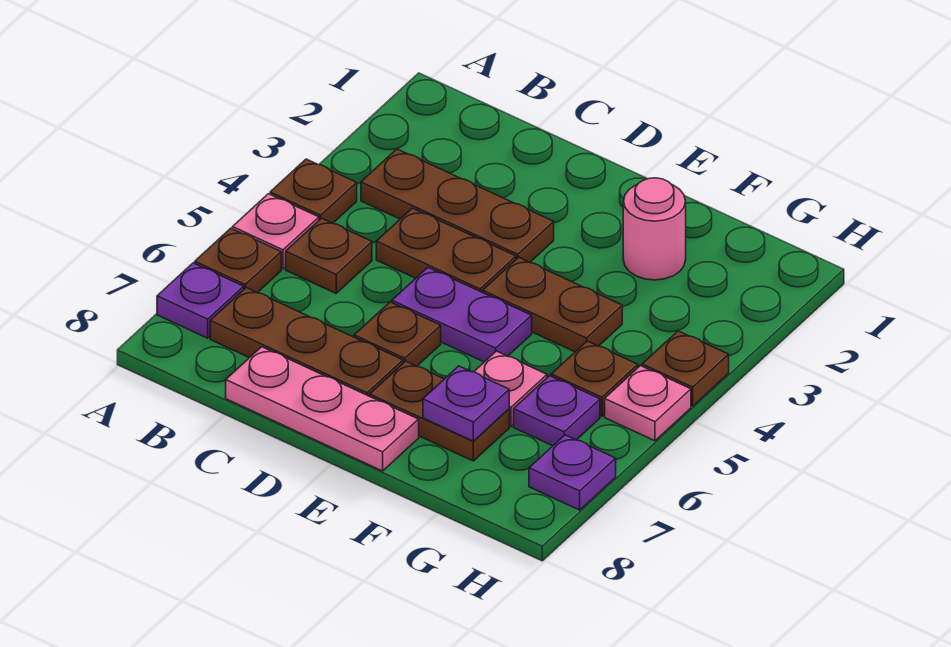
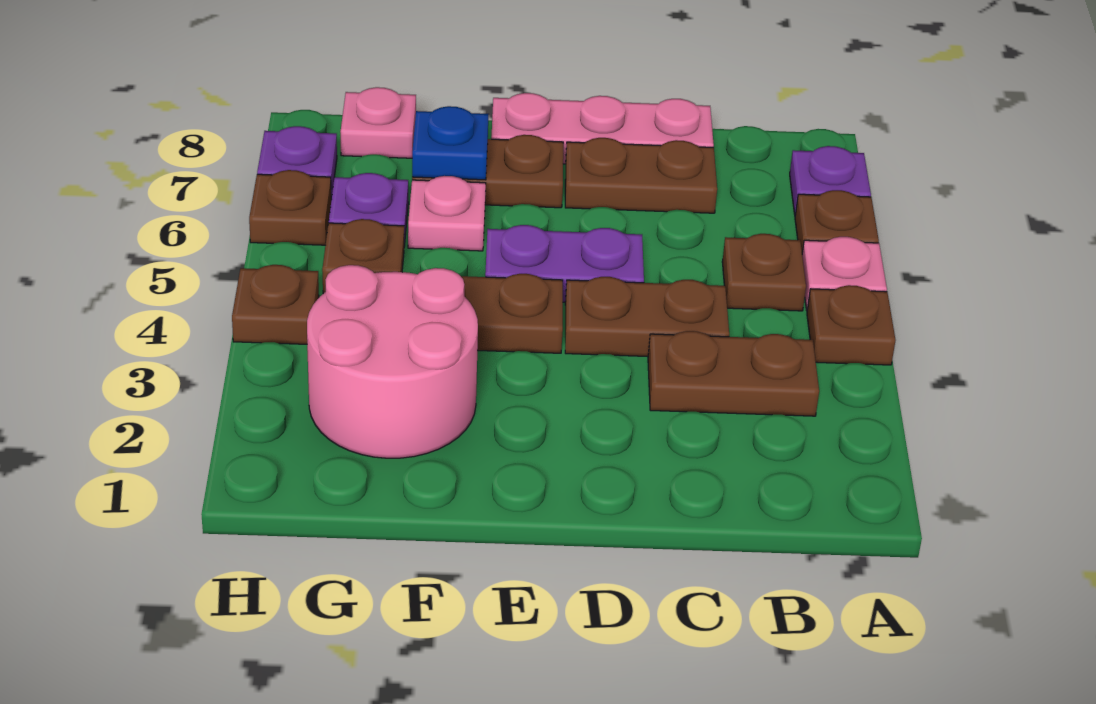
brown 1x3 plate [361,149,554,262] -> brown 1x2 plate [648,331,819,416]
brown 1x3 plate [210,288,403,396] -> brown 1x2 plate [565,138,717,213]
brown 1x1 plate [354,302,441,366] -> brown 1x1 plate moved to [249,170,331,245]
pink 1x1 round brick [623,178,686,280] -> pink 2x2 round brick [307,265,478,458]
purple 1x1 plate [423,366,509,441] -> blue 1x1 plate [412,106,488,180]
pink 1x1 plate [605,366,691,441] -> pink 1x1 plate moved to [341,87,416,158]

